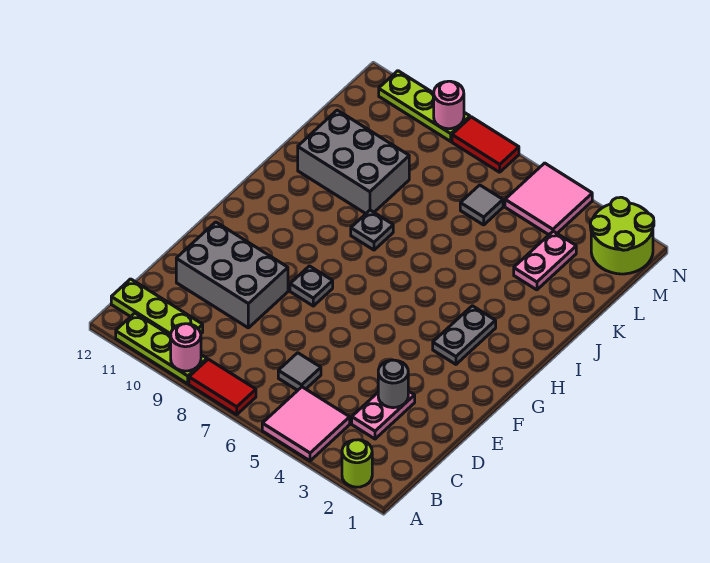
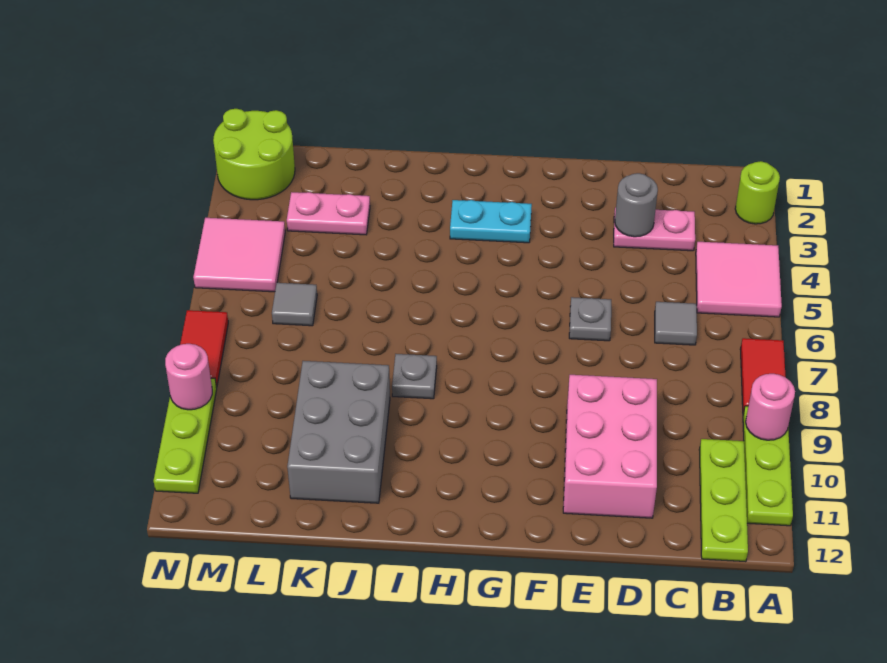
grey 2x3 brick [176,222,288,328] -> pink 2x3 brick [563,375,657,518]
grey 1x1 plate [290,266,333,306] -> grey 1x1 plate moved to [569,297,611,341]
grey 1x2 plate [433,306,496,364] -> cyan 1x2 plate [450,200,532,243]

